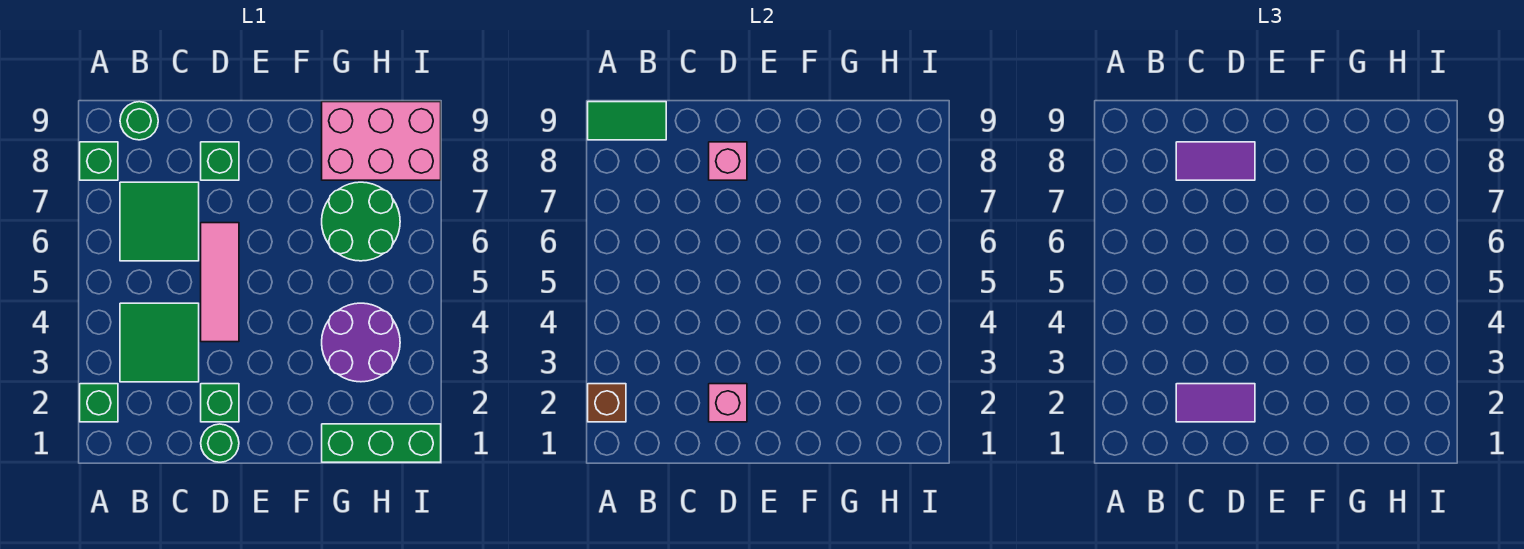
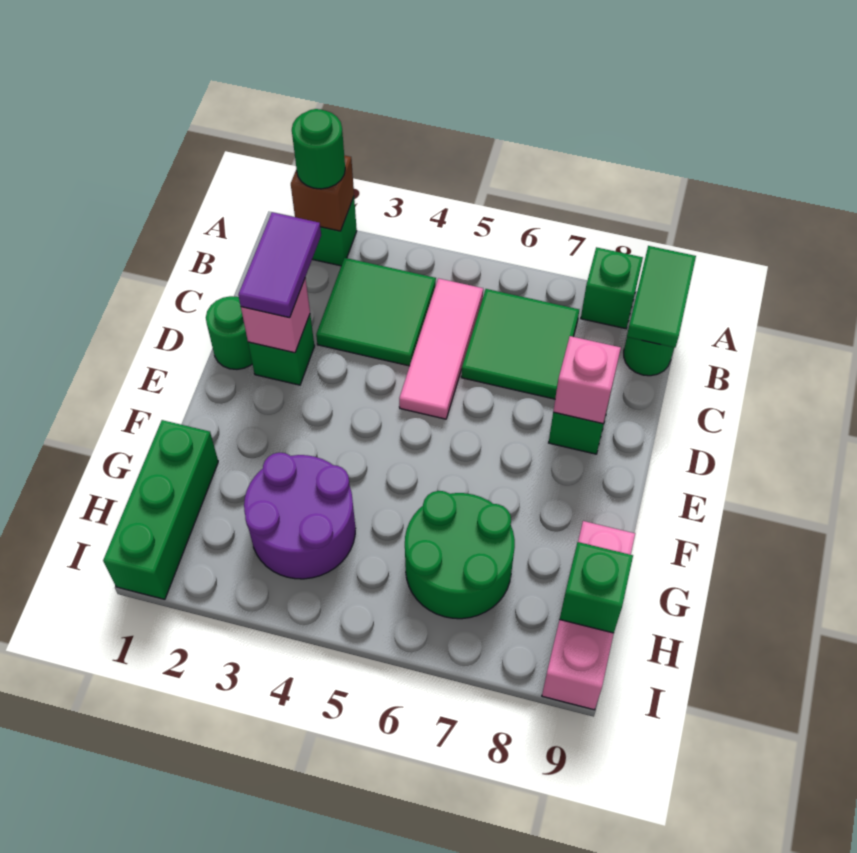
none -> green 1x1 round brick [292,109,345,189]
purple 1x2 tile [1176,142,1255,180] -> none
pink 1x3 tile [201,223,239,342] -> pink 1x3 tile turned to [399,278,483,419]
pink 2x3 brick [322,102,441,180] -> pink 1x3 brick [542,521,635,710]
none -> green 1x1 brick [560,542,633,633]

